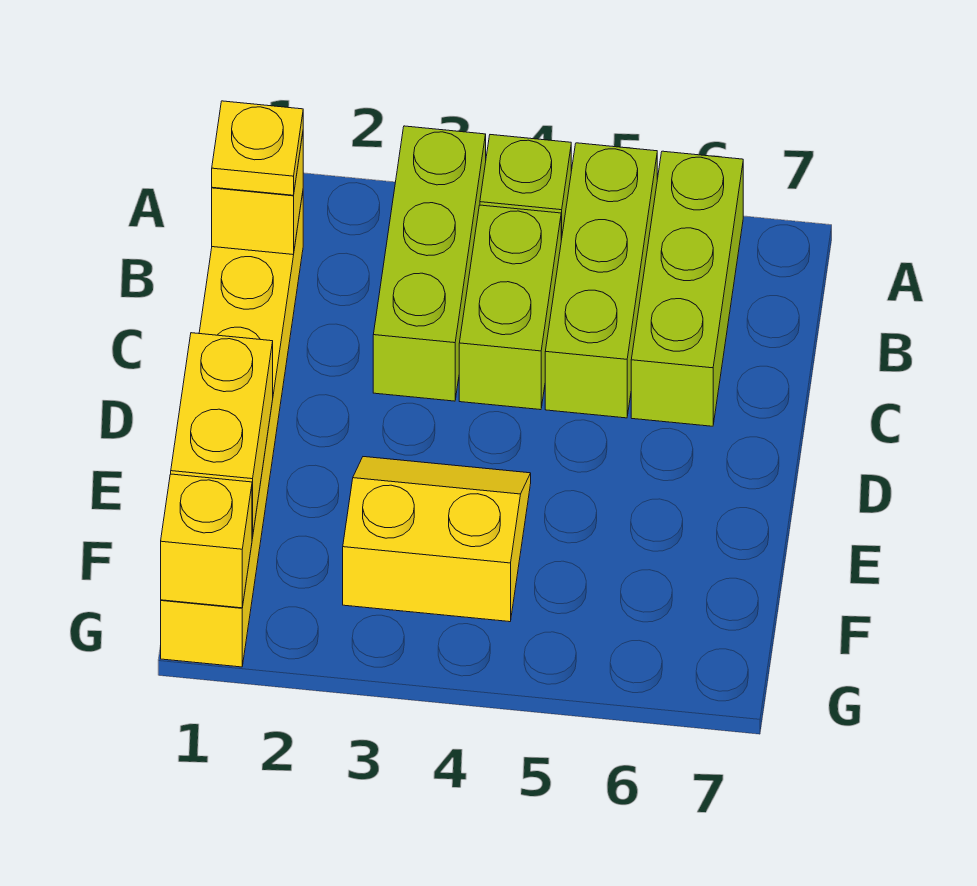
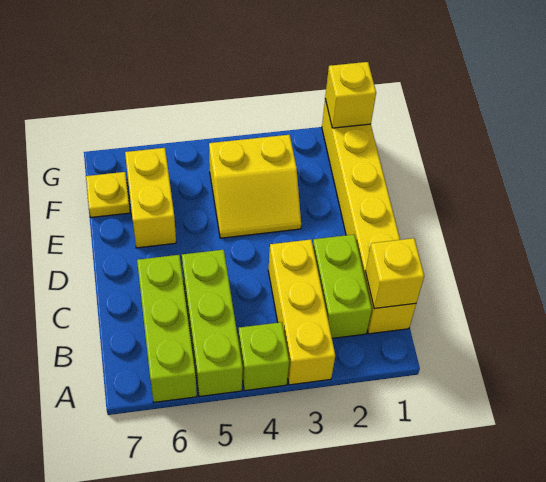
lime 1x3 brick [373,126,486,401] -> yellow 1x3 brick [268,240,335,385]
yellow 1x1 plate [212,101,303,195] -> yellow 1x1 plate moved to [86,172,130,217]
lime 1x2 brick [459,205,561,410] -> lime 1x2 brick moved to [313,235,372,338]
yellow 1x2 brick [171,333,273,537] -> yellow 1x2 brick moved to [125,148,176,248]

